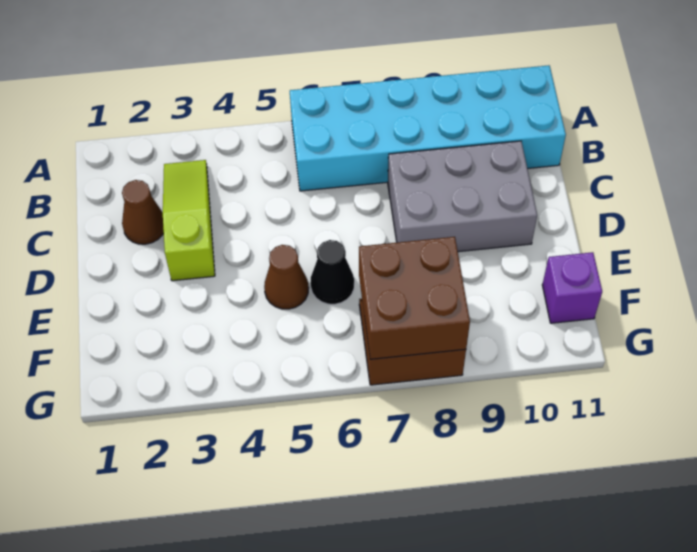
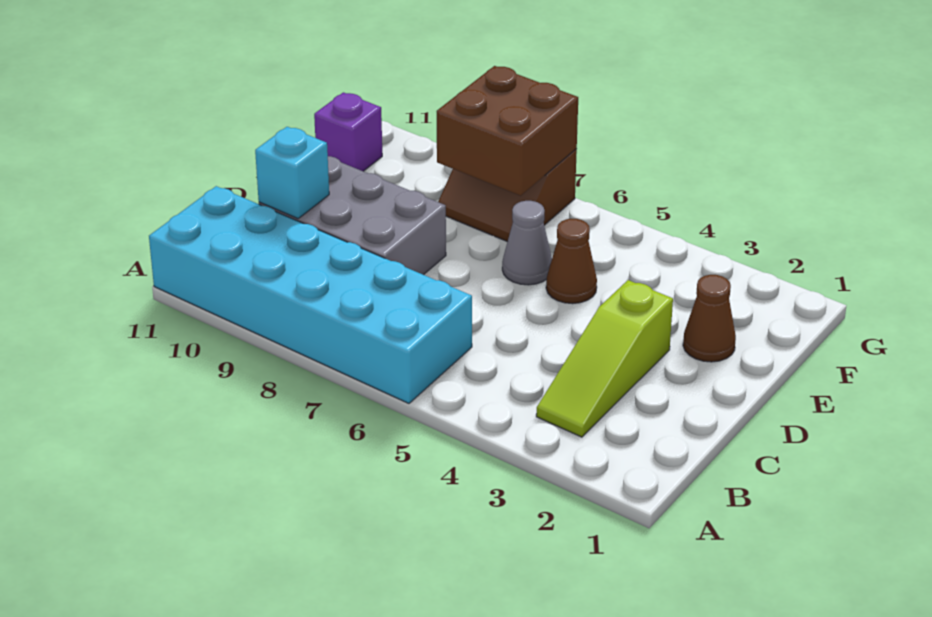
brown 1x1 cone [122,180,164,244] -> brown 1x1 cone moved to [683,275,736,362]
none -> cyan 1x1 brick [255,127,329,218]
black 1x1 cone [310,240,354,304] -> grey 1x1 cone [502,201,552,285]

